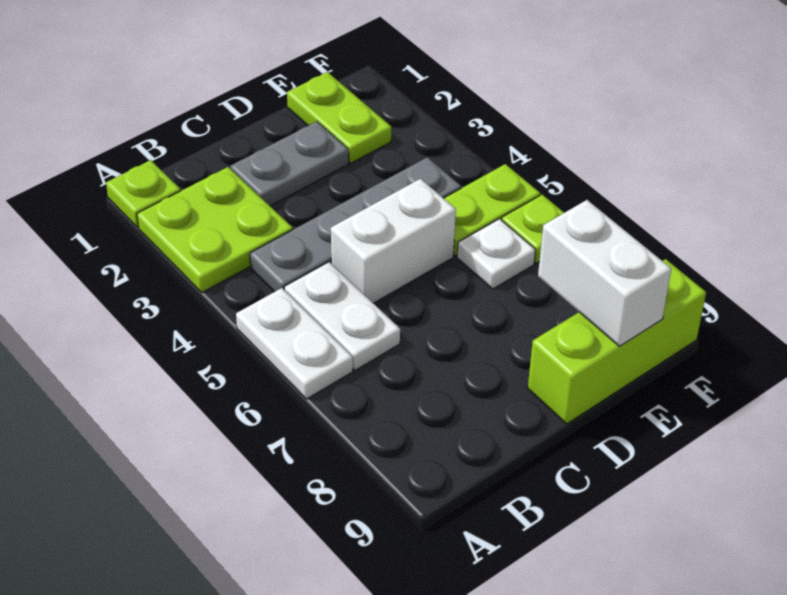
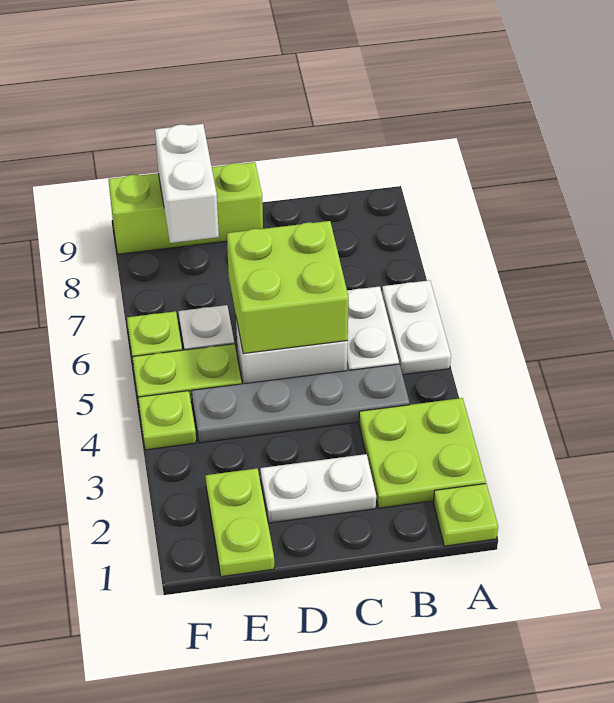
grey 1x2 plate [230,122,349,206] -> white 1x2 plate [260,454,376,523]
none -> lime 2x2 brick [227,221,349,353]
none -> lime 1x1 plate [138,391,196,450]

